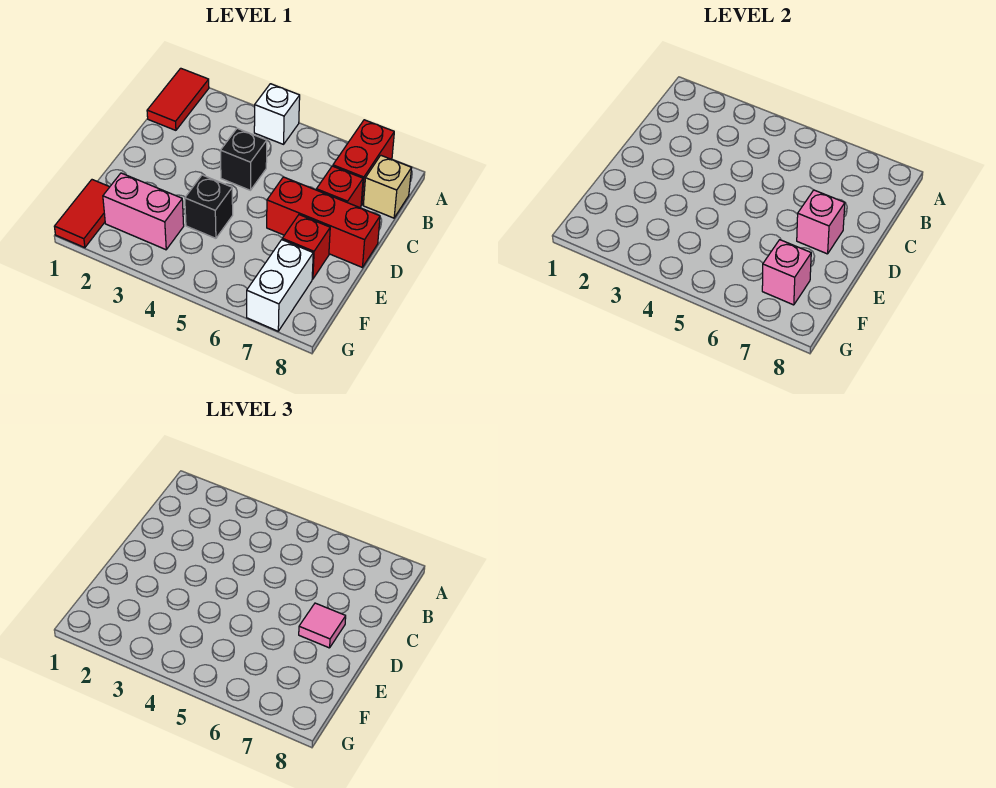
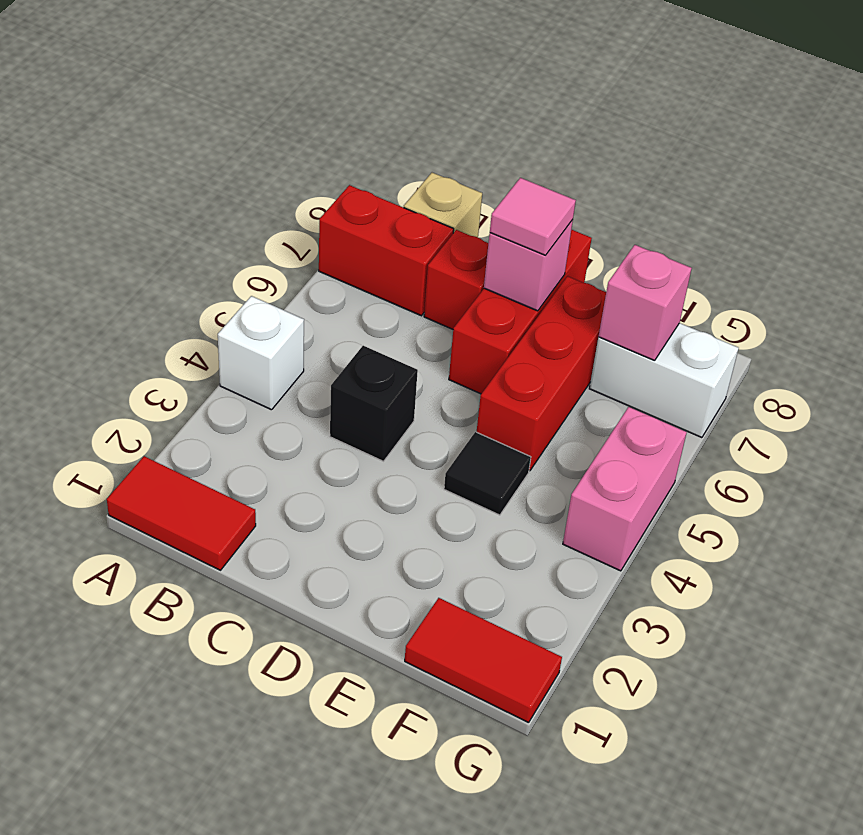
black 1x1 brick [185,175,233,238] -> black 1x1 tile [444,432,531,515]
red 1x1 brick [282,215,330,279] -> red 1x3 brick [477,276,606,471]
pink 1x2 brick [103,173,184,250] -> pink 1x2 brick moved to [563,407,687,571]

